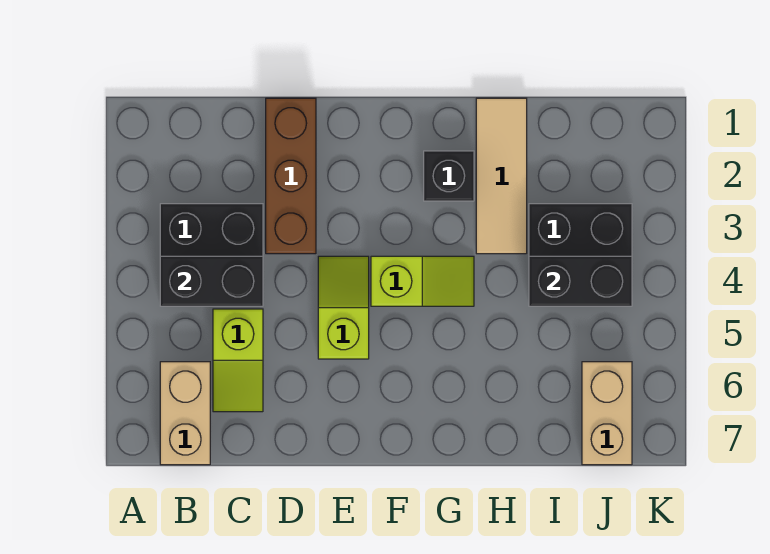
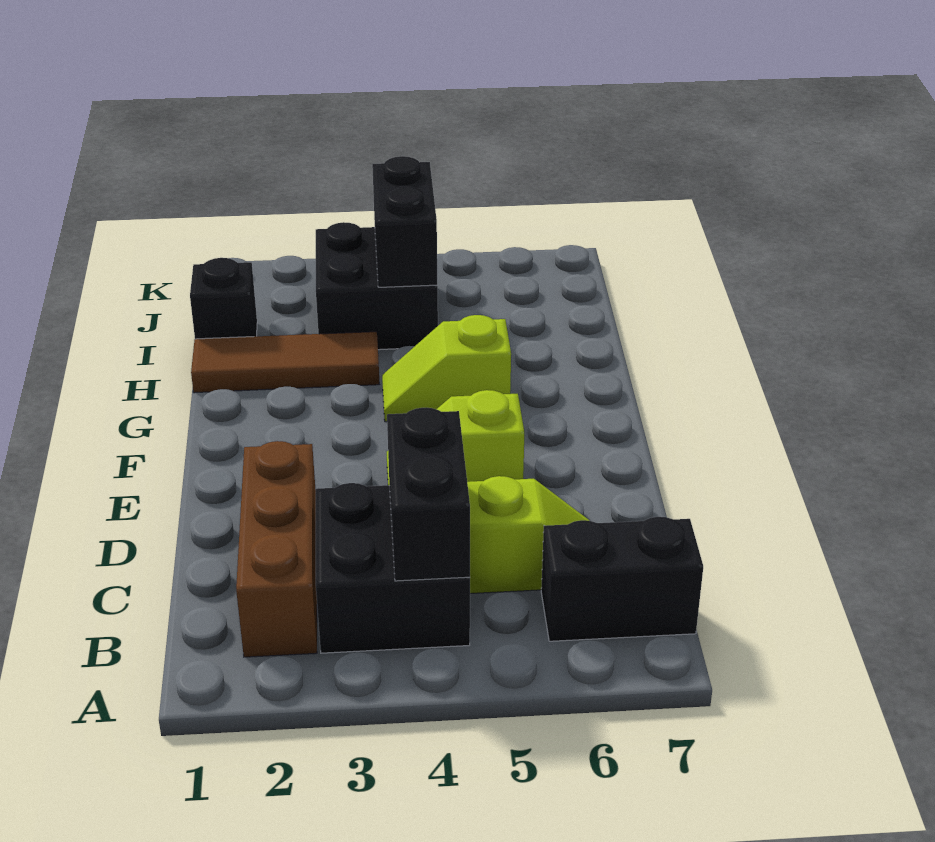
tan 1x2 brick [160,362,210,465] -> black 1x2 brick [541,517,703,641]
brown 1x3 brick [266,98,316,254] -> brown 1x3 brick turned to [236,441,317,657]
lime 1x2 slope [371,256,474,306] -> lime 1x2 slope turned to [382,315,511,422]
black 1x1 brick [424,151,474,201] -> black 1x1 brick moved to [190,258,257,339]
tan 1x3 tile [476,98,527,254] -> brown 1x3 tile [191,332,379,393]
tan 1x2 brick [582,362,632,465] -> none

